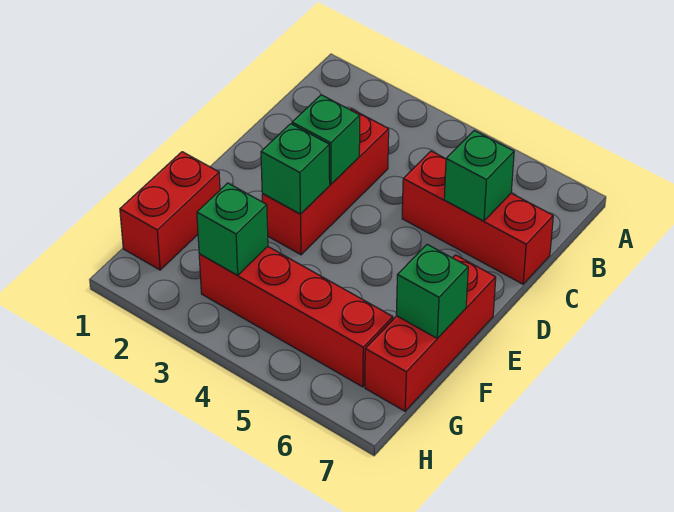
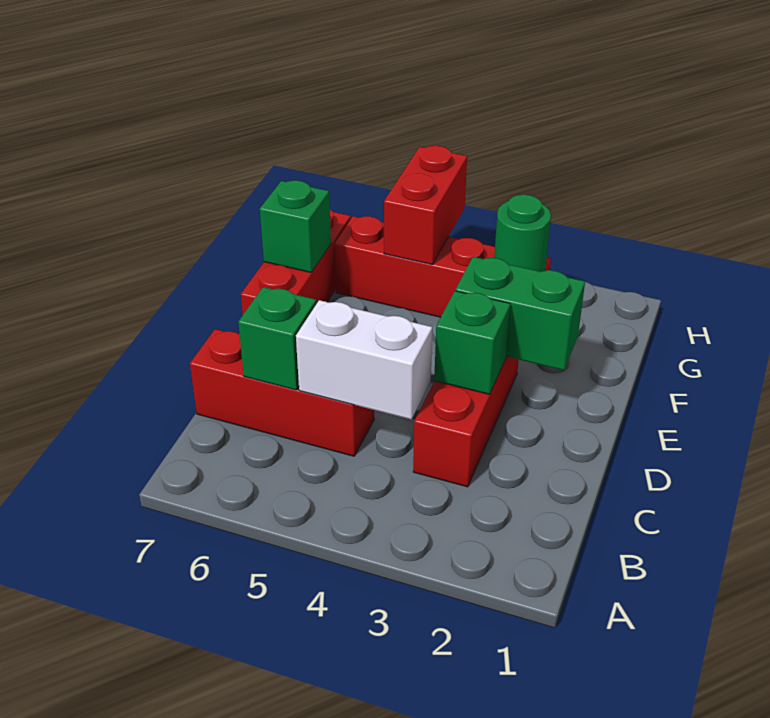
none -> white 1x2 brick [296,300,432,419]
green 1x1 brick [261,124,330,214] -> green 1x2 brick [456,257,585,370]
red 1x2 brick [120,152,220,270] -> red 1x2 brick moved to [384,146,467,265]
green 1x1 brick [197,183,268,275] -> green 1x1 round brick [494,195,551,272]

